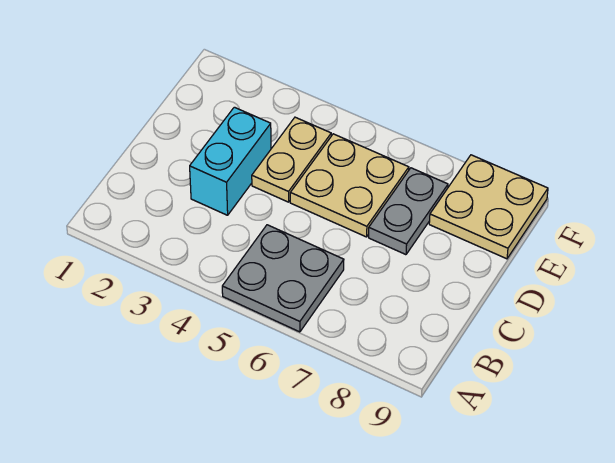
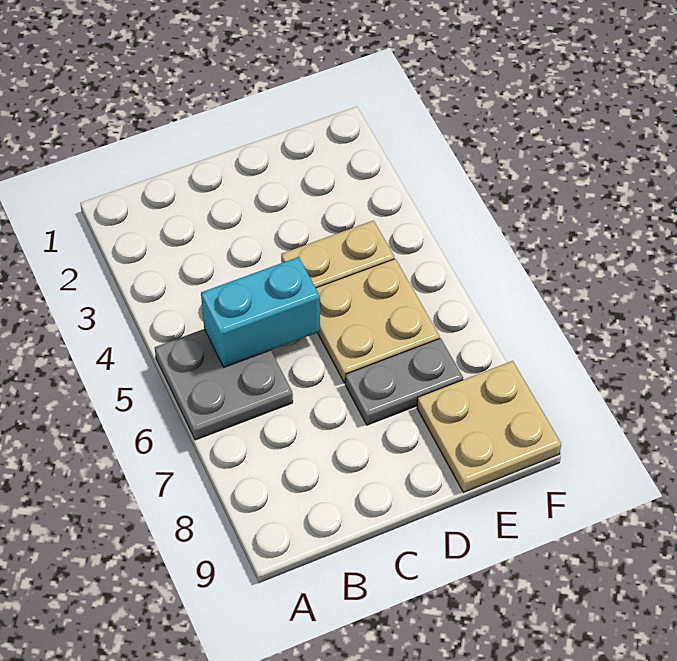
cyan 1x2 brick [190,107,271,215] -> cyan 1x2 brick moved to [201,257,320,367]

